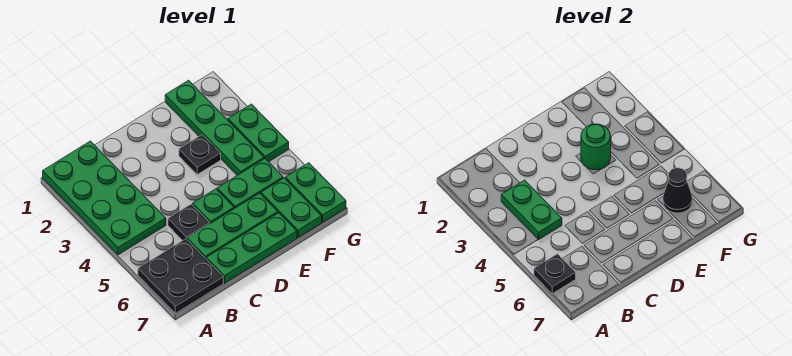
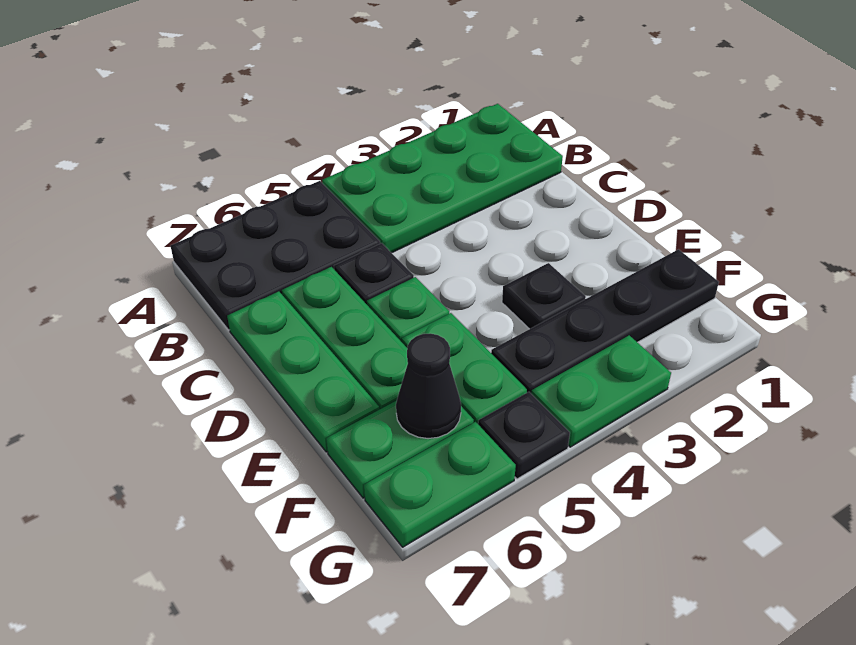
black 2x2 plate [138,239,223,313] -> black 2x3 plate [171,181,380,330]
black 1x1 plate [534,254,576,294] -> black 1x1 plate moved to [478,392,570,479]
green 1x2 plate [501,180,562,240] -> none
green 1x1 round brick [581,124,611,170] -> none
green 1x4 plate [165,80,264,175] -> black 1x4 plate [491,249,719,393]

